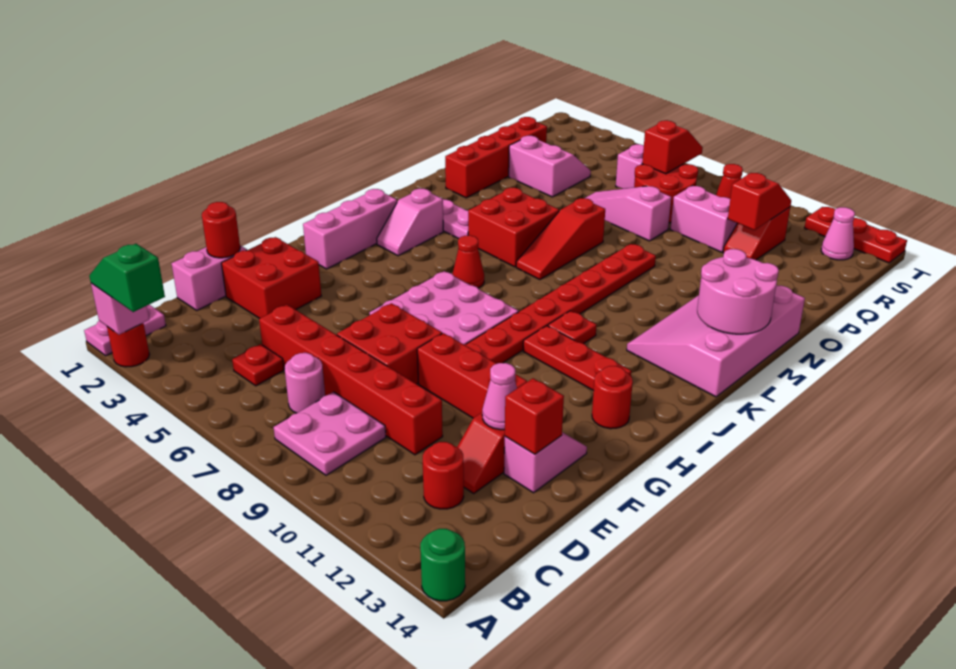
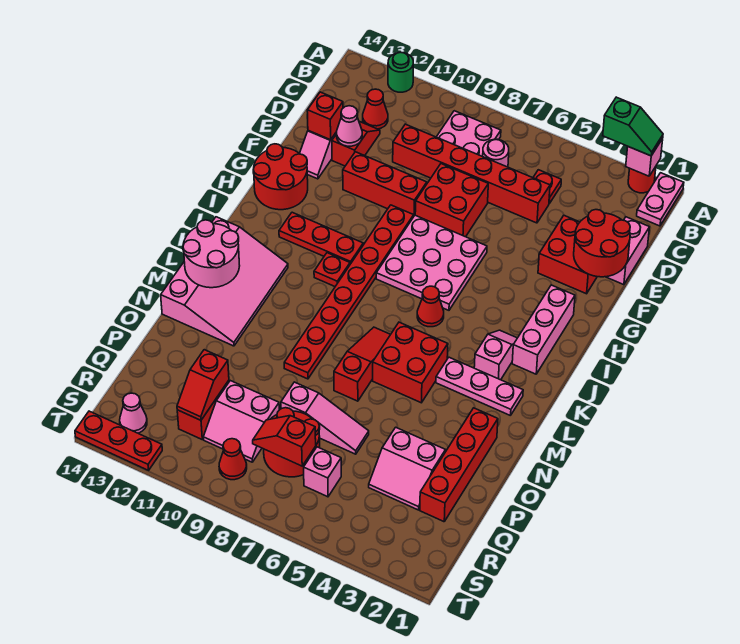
green 1x1 round brick [420,529,465,601] -> green 1x1 round brick moved to [388,52,413,92]
red 1x1 round brick [423,442,464,509] -> red 1x1 cone [363,89,388,129]
red 1x1 round brick [202,202,240,258] -> red 2x2 round brick [574,210,630,277]
red 1x1 round brick [592,366,633,429] -> red 2x2 round brick [253,144,308,210]
red 1x2 slope [642,120,703,174] -> red 1x2 slope turned to [253,416,316,466]

